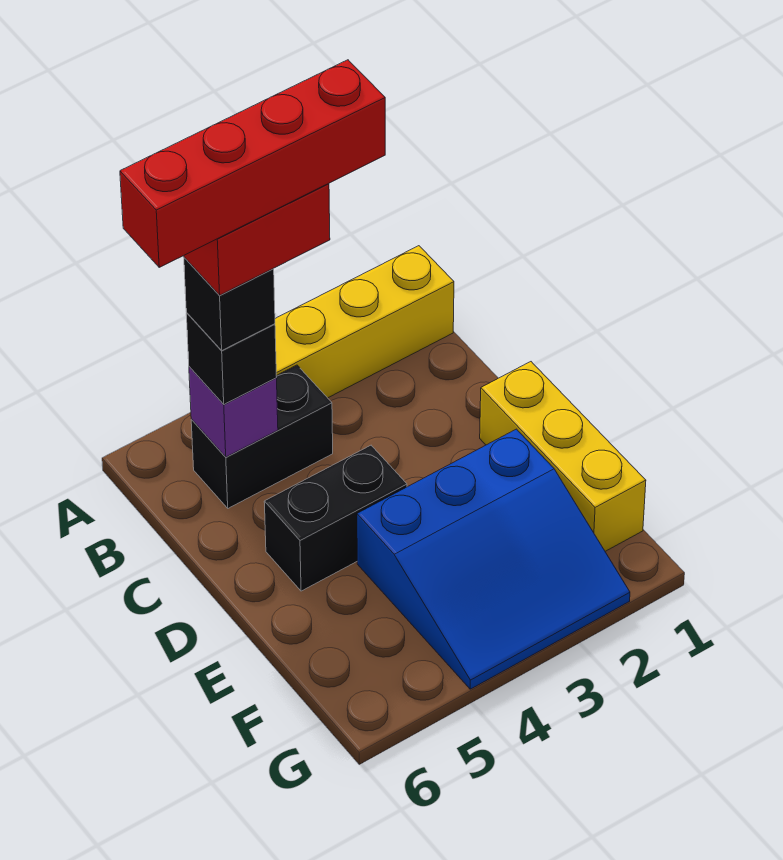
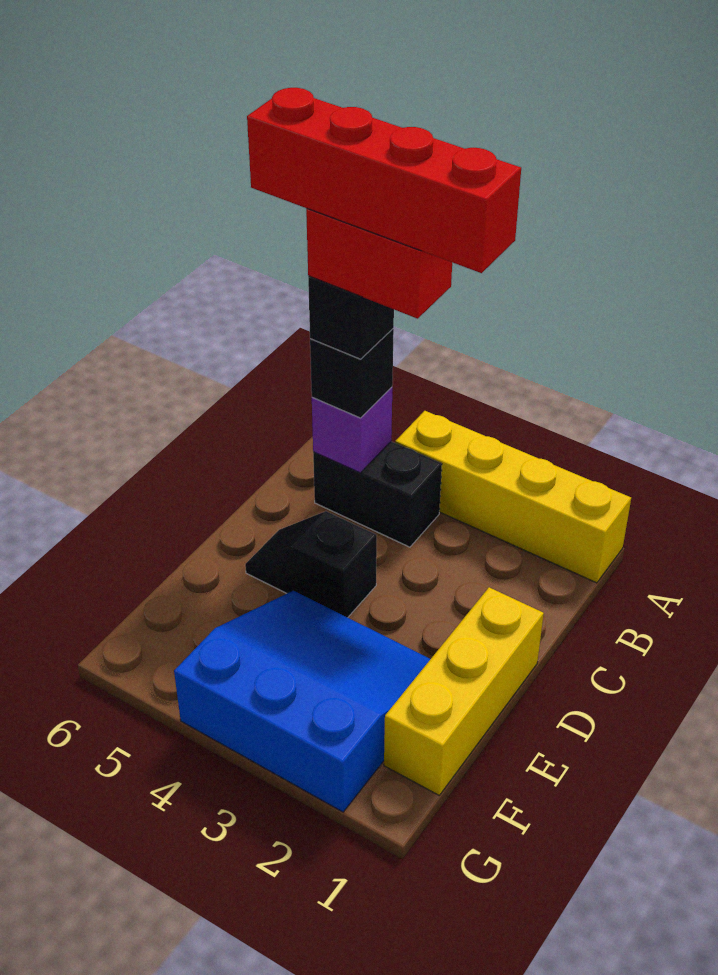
black 1x2 brick [264,445,407,591] -> black 1x2 slope [245,511,377,618]
blue 3x3 slope [357,429,630,689] -> blue 3x3 slope turned to [174,591,430,812]

